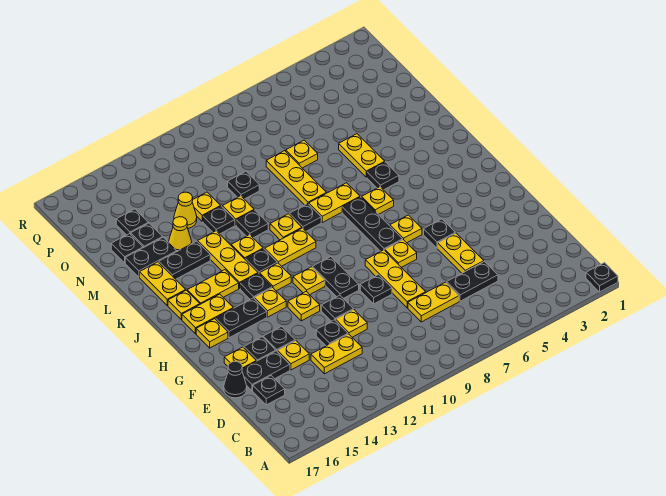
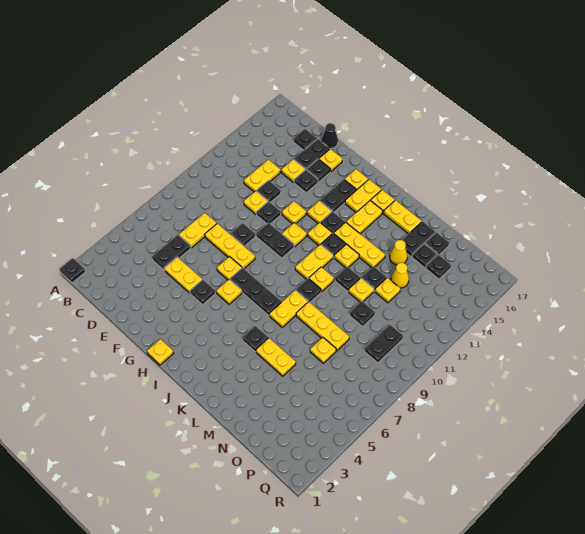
yellow 1x1 plate [362,187,394,214] -> yellow 1x1 plate moved to [147,339,173,365]
black 1x2 plate [159,241,210,279] -> black 1x2 plate moved to [364,325,403,363]

